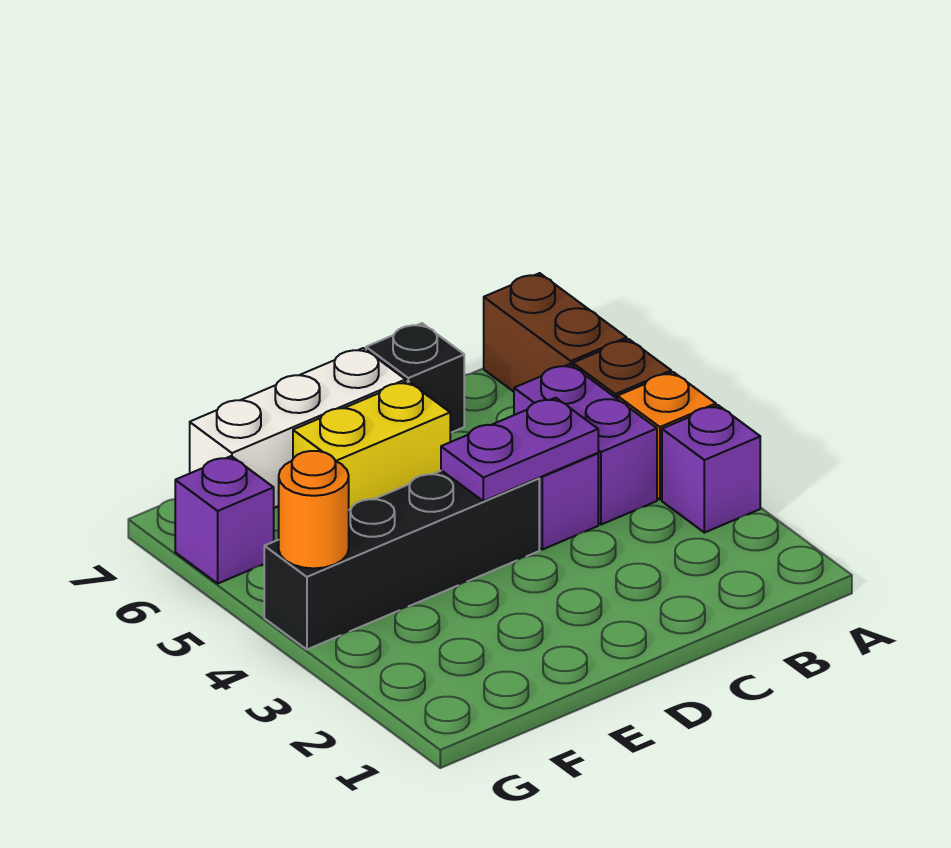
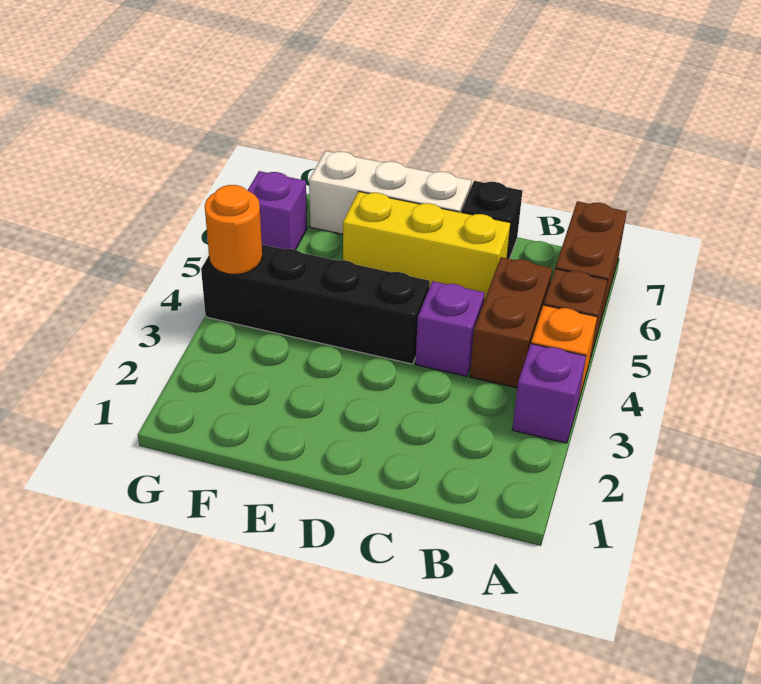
purple 1x2 brick [514,364,657,525] -> brown 1x2 brick [470,257,552,388]
purple 1x2 plate [441,398,598,501] -> none
yellow 1x2 brick [293,381,450,510] -> yellow 1x3 brick [343,192,510,301]

